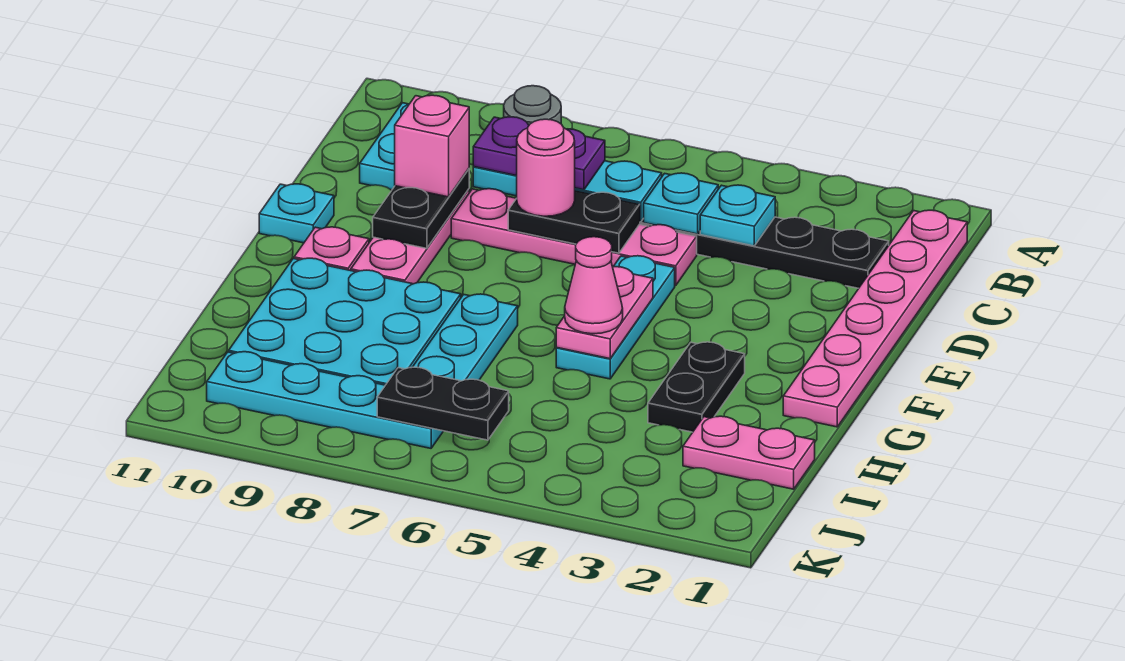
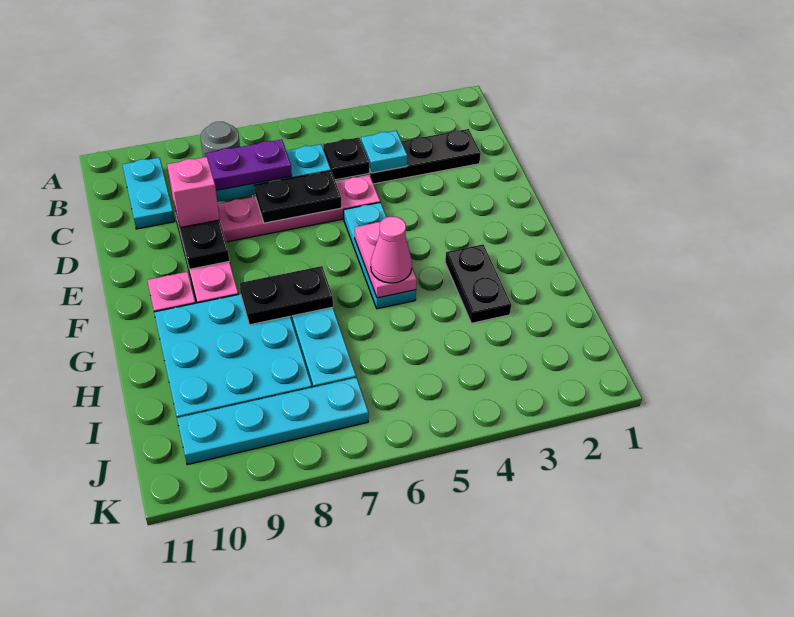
pink 1x6 plate [783,210,967,427] -> none
cyan 1x1 plate [644,173,718,234] -> black 1x1 plate [323,137,369,180]
pink 1x1 round brick [516,119,575,216] -> none
cyan 1x1 plate [259,184,334,243] -> none
pink 1x2 plate [683,416,815,489] -> none
black 1x2 plate [377,367,509,440] -> black 1x2 plate moved to [239,266,333,325]

